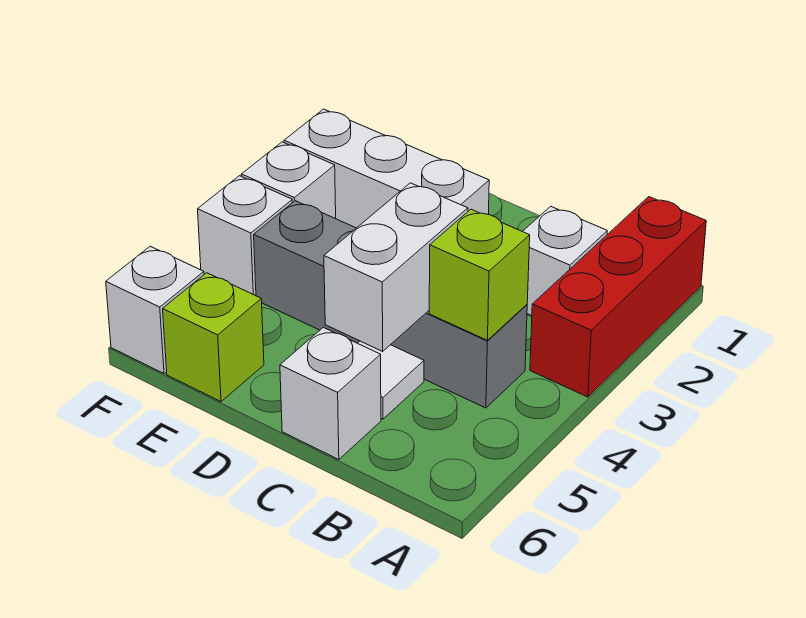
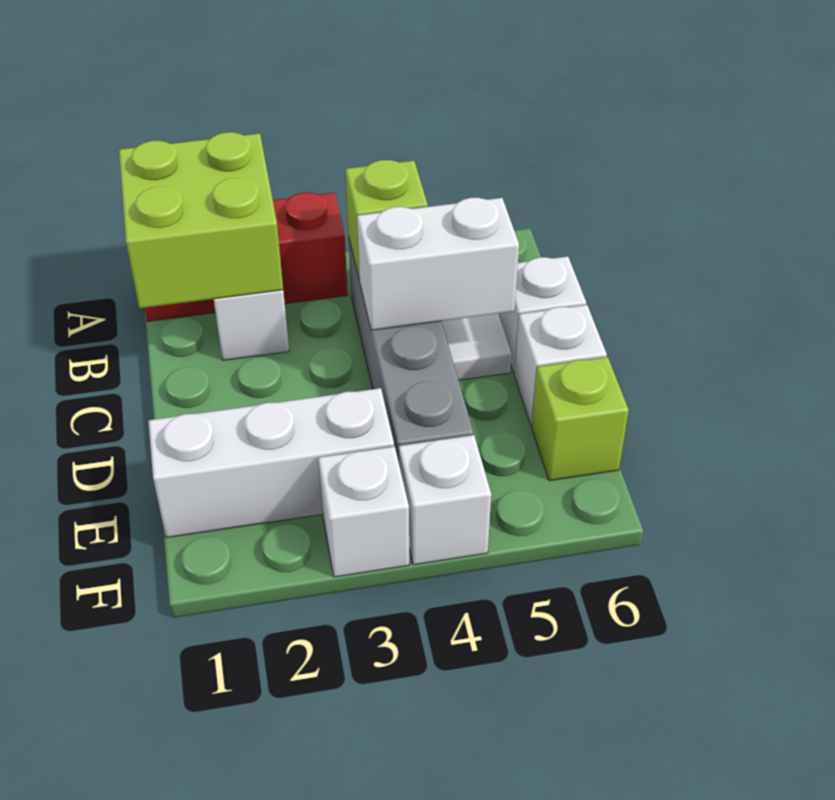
none -> lime 2x2 brick [119,132,283,308]
white 1x3 brick [284,109,489,228] -> white 1x3 brick turned to [148,388,394,538]
white 1x1 brick [106,246,204,374] -> white 1x1 brick moved to [514,305,607,425]

